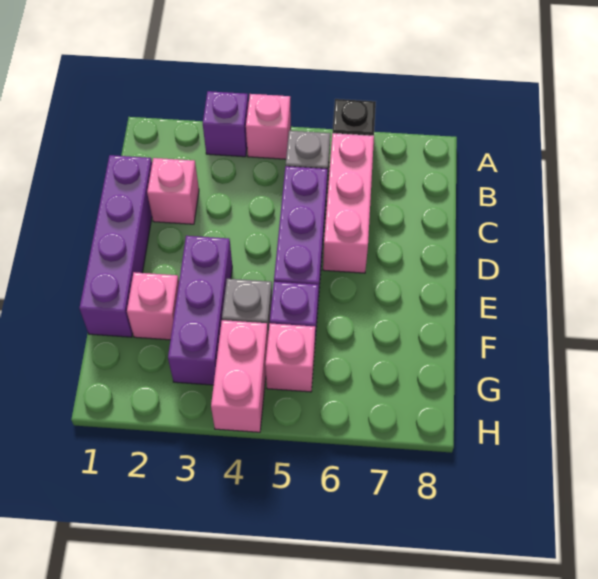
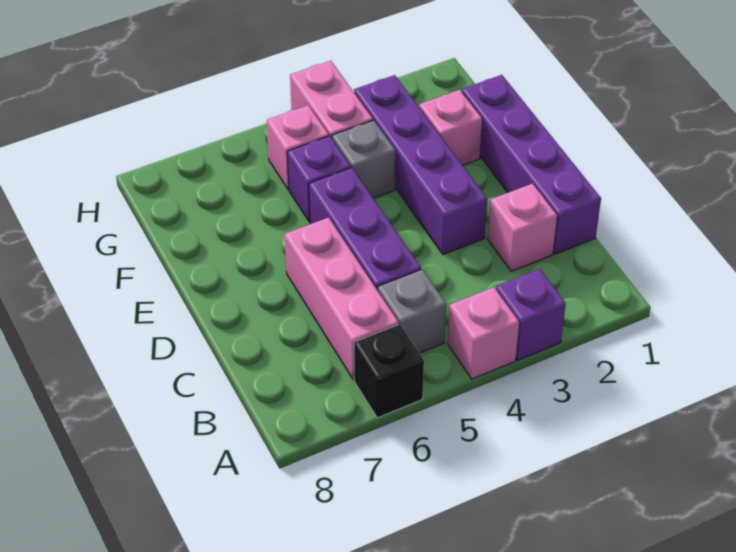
purple 1x3 brick [168,236,232,385] -> purple 1x4 brick [354,75,487,255]

